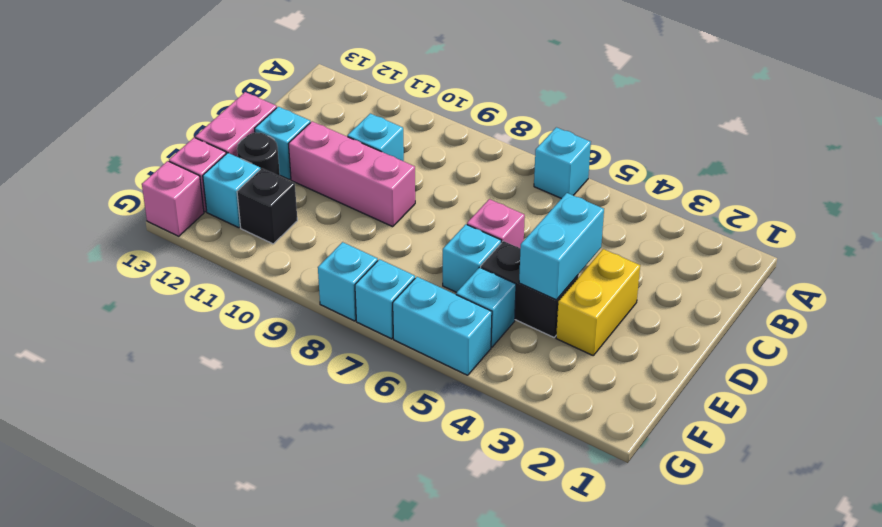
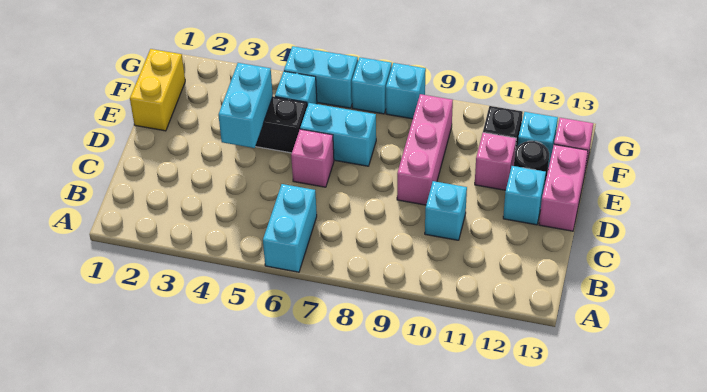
cyan 1x1 brick [534,127,591,199] -> cyan 1x2 brick [263,184,317,272]
yellow 1x2 brick [556,249,640,355] -> yellow 1x2 brick moved to [130,49,185,131]
pink 1x3 brick [288,121,415,227] -> pink 1x3 brick turned to [397,94,453,205]
cyan 1x1 brick [443,224,501,292] -> cyan 1x2 brick [300,103,376,166]
pink 1x1 brick [142,161,204,236] -> pink 1x1 brick moved to [475,132,516,190]

